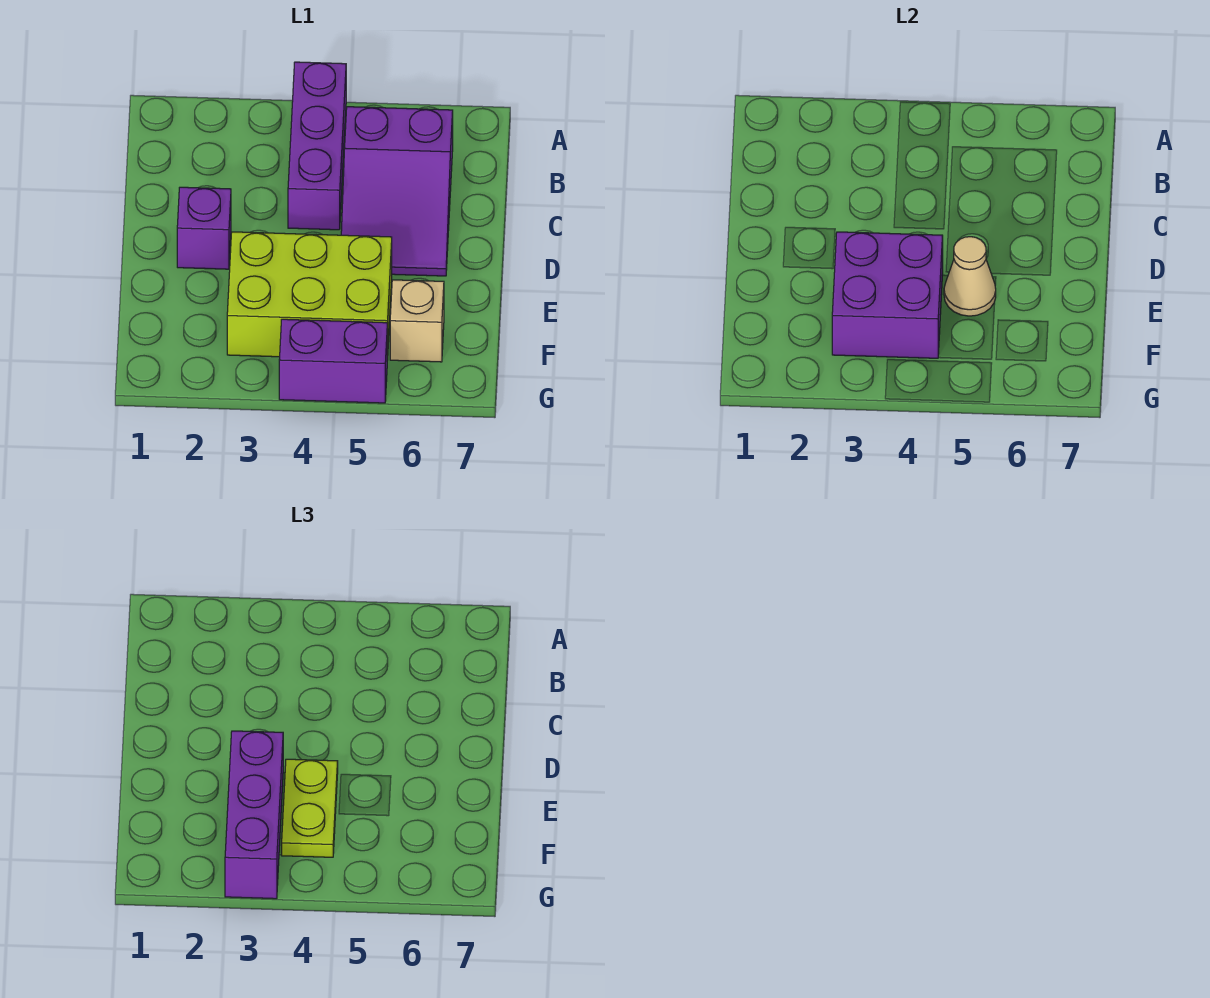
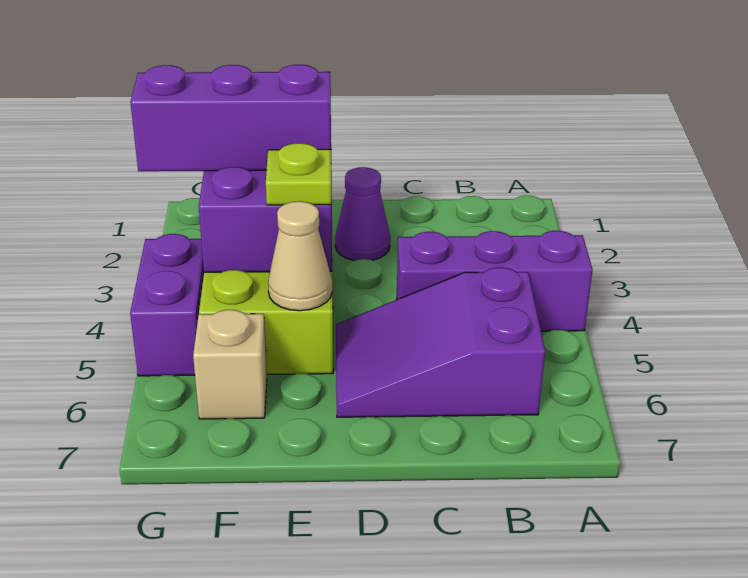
purple 1x1 brick [177,187,231,269] -> purple 1x1 cone [335,167,390,261]
lime 1x2 plate [282,759,338,857] -> lime 1x1 plate [266,143,331,205]

